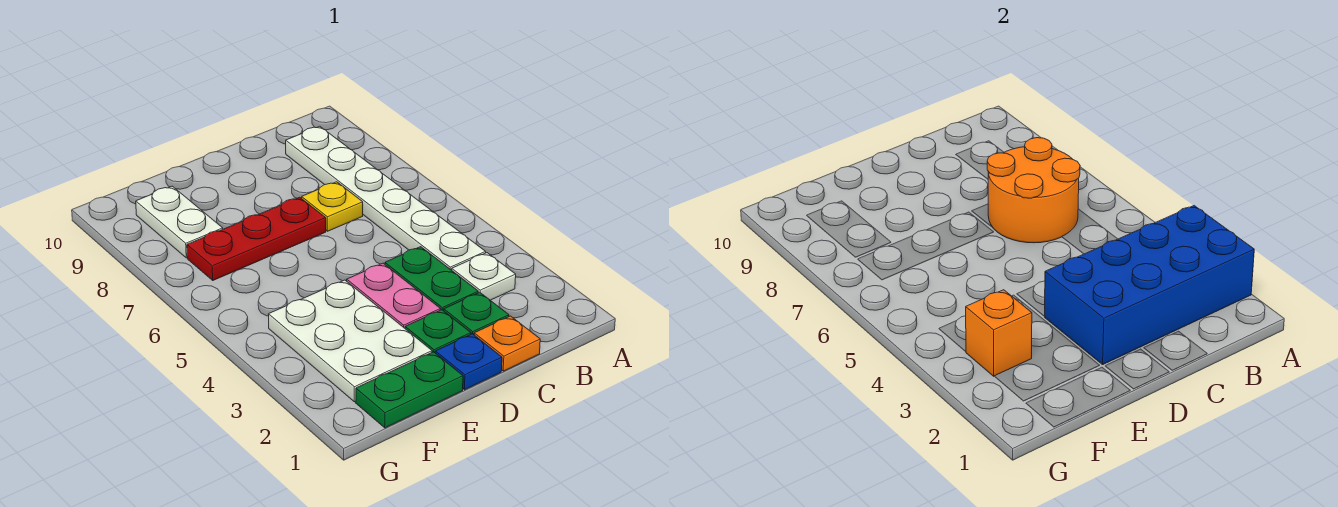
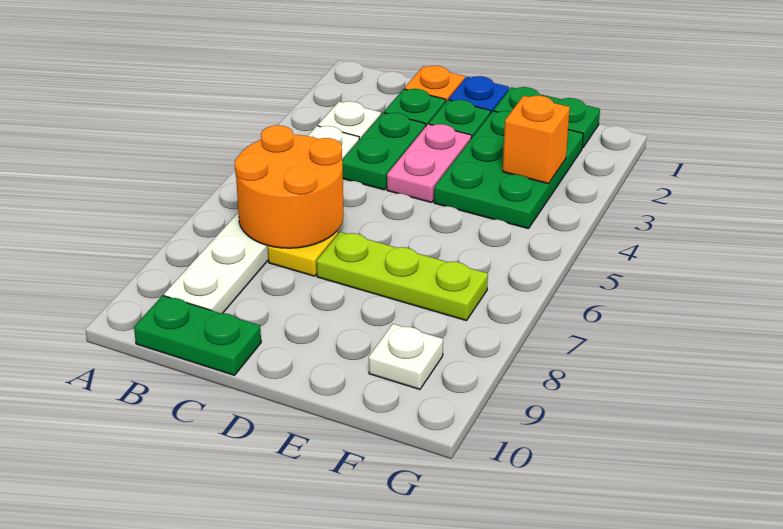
blue 2x4 brick [1044,206,1254,364] -> none
none -> green 1x2 plate [134,296,261,375]
red 1x3 plate [187,197,326,280] -> lime 1x3 plate [317,232,488,321]
white 2x3 plate [268,280,432,402] -> green 2x3 plate [434,111,583,229]
white 1x2 plate [136,186,223,258] -> white 1x1 plate [369,324,443,389]

